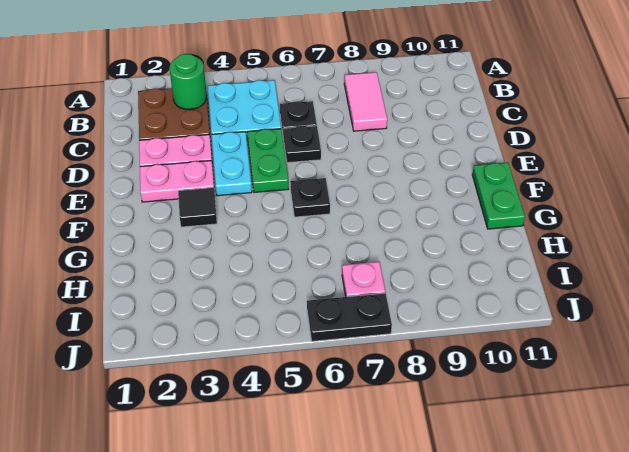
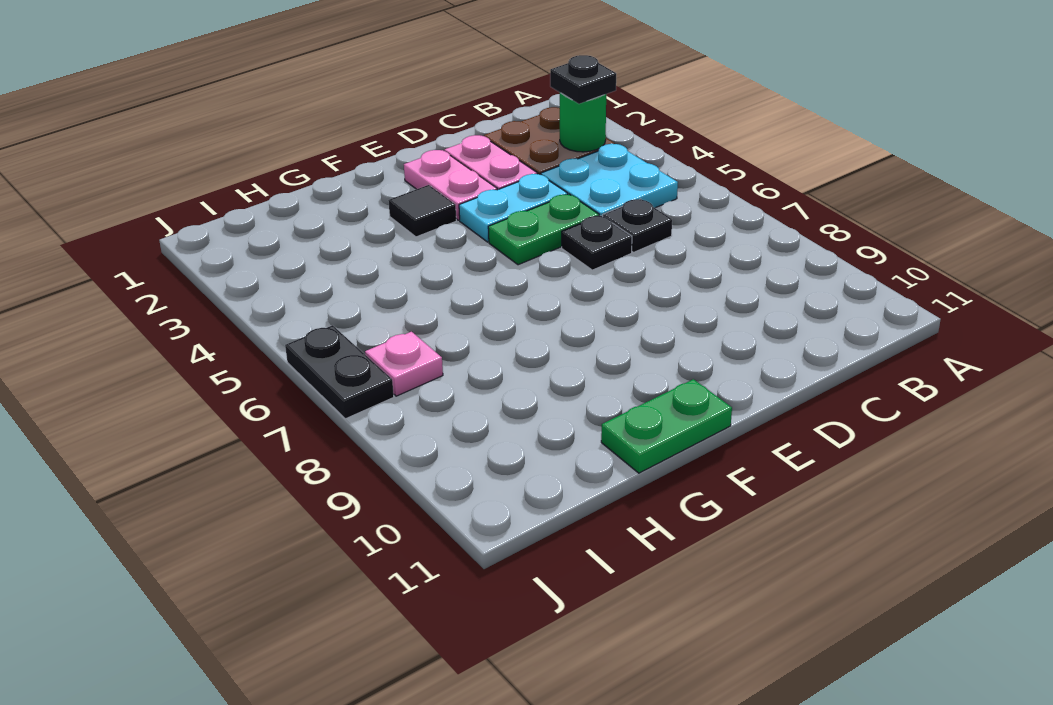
pink 1x2 tile [344,72,387,131] -> none
black 1x1 plate [290,178,330,217] -> black 1x1 plate moved to [550,55,616,104]

